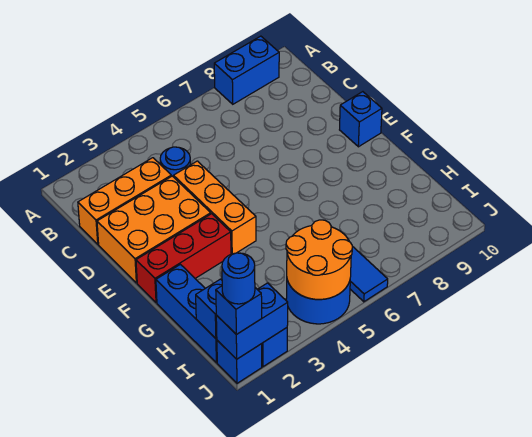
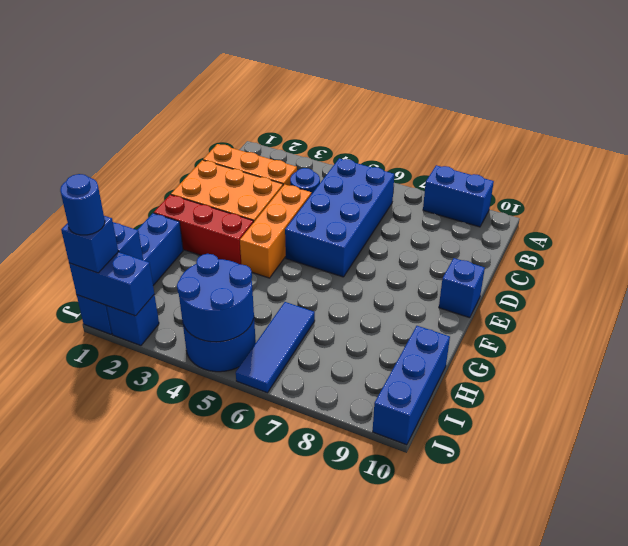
none -> blue 2x4 brick [285,158,394,277]
none -> blue 1x3 brick [373,326,450,445]
orange 2x2 round brick [286,220,352,299] -> blue 2x2 round brick [177,254,254,342]

